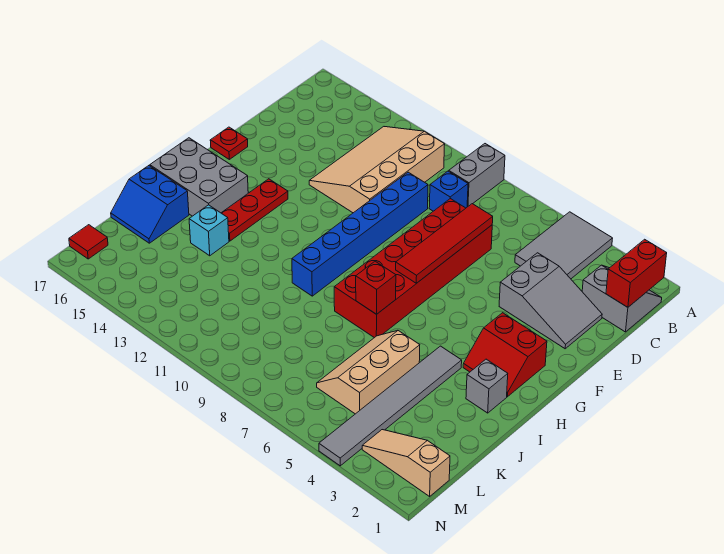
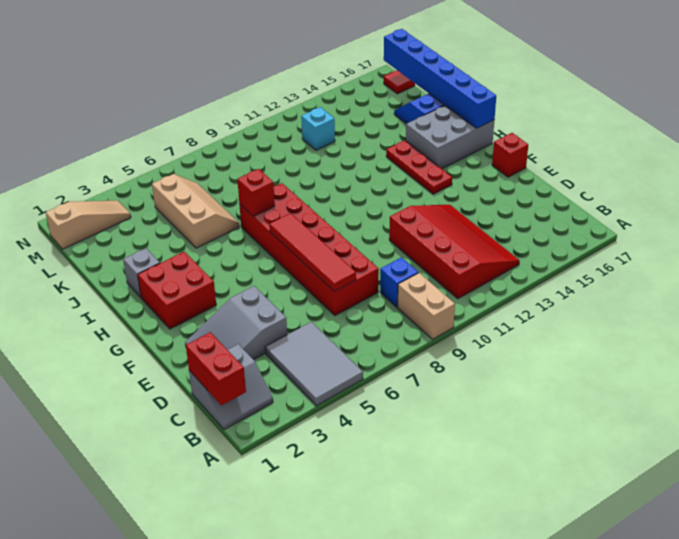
grey 1x2 brick [449,144,505,207] -> tan 1x2 brick [398,273,455,339]
tan 3x4 slope [309,127,445,213] -> red 3x4 slope [389,205,520,299]
blue 1x6 brick [292,172,428,296] -> blue 1x6 brick moved to [384,29,496,128]
red 1x1 plate [210,127,248,159] -> red 1x1 brick [492,133,528,177]
red 2x2 slope [463,313,547,397] -> red 2x2 brick [138,252,216,329]
grey 1x6 tile [319,346,462,466] -> none
cyan 1x1 brick [189,205,229,256] -> cyan 1x1 brick moved to [301,107,335,150]

